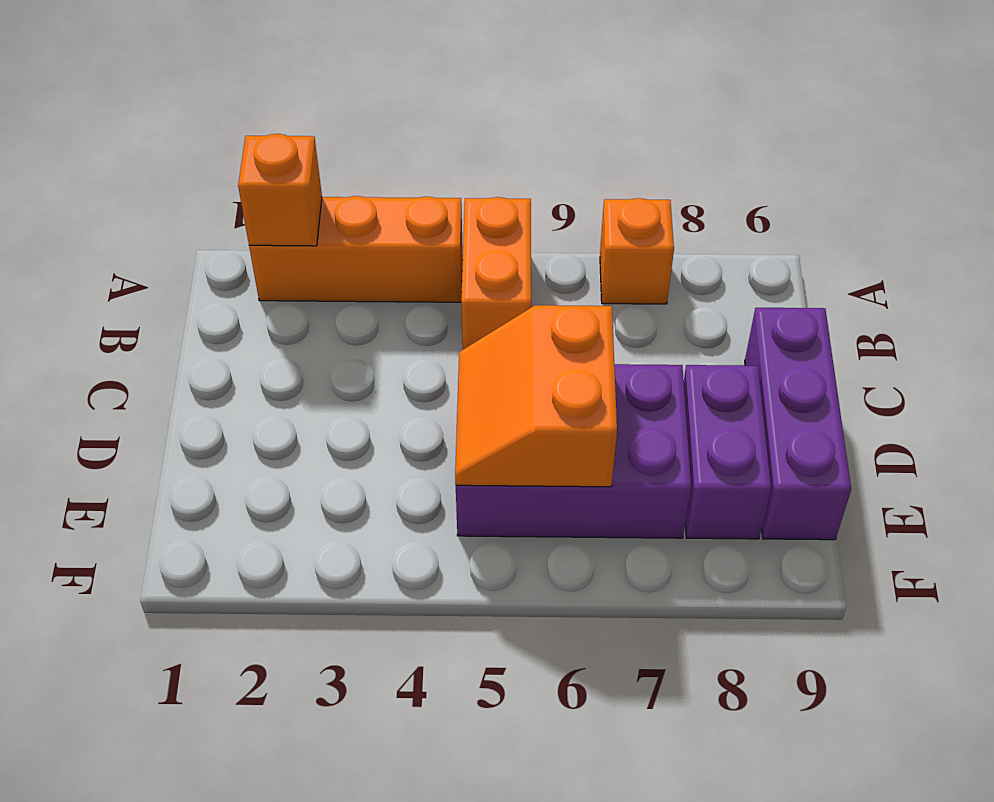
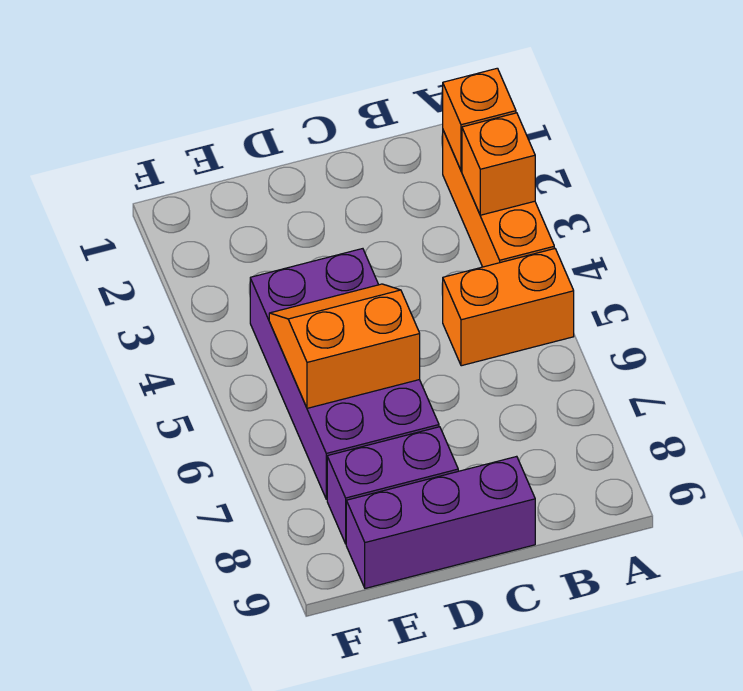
orange 1x1 brick [600,198,674,304] -> orange 1x1 brick moved to [462,113,535,215]
purple 2x3 brick [456,364,691,538] -> purple 2x4 brick [250,249,439,499]

